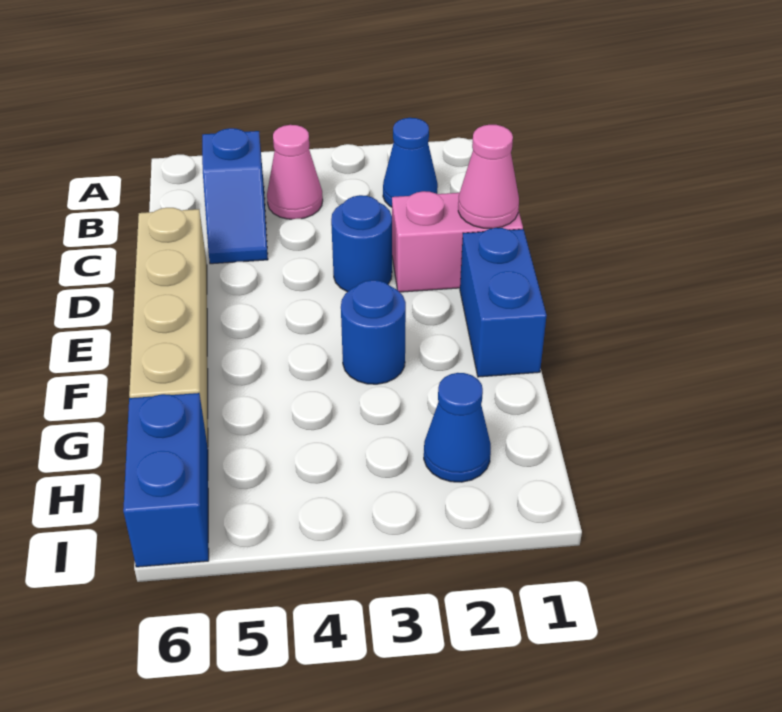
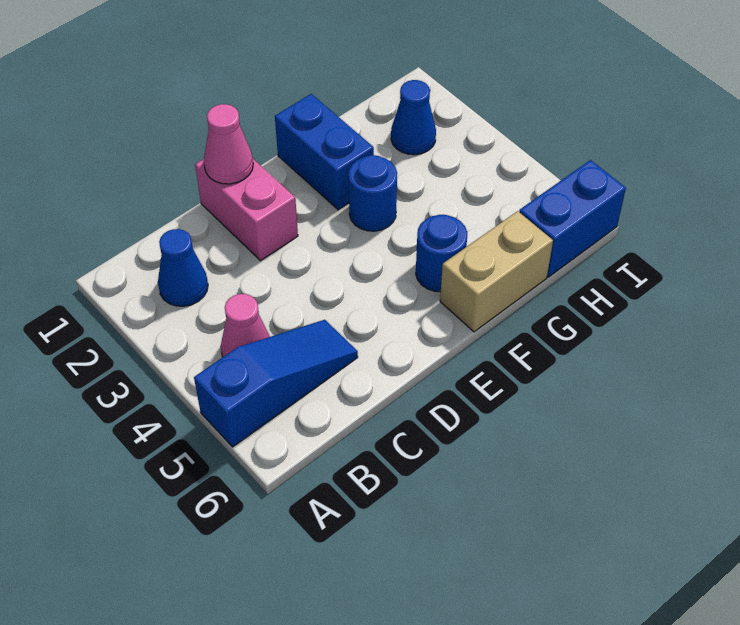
blue 1x2 slope [202,128,268,264] -> blue 1x3 slope [194,320,358,447]
blue 1x1 round brick [331,195,392,292] -> blue 1x1 round brick moved to [416,215,467,292]
tan 1x4 brick [129,208,208,447] -> tan 1x2 brick [440,211,553,332]
blue 1x2 brick [460,228,547,377] -> blue 1x2 brick turned to [275,94,374,210]

